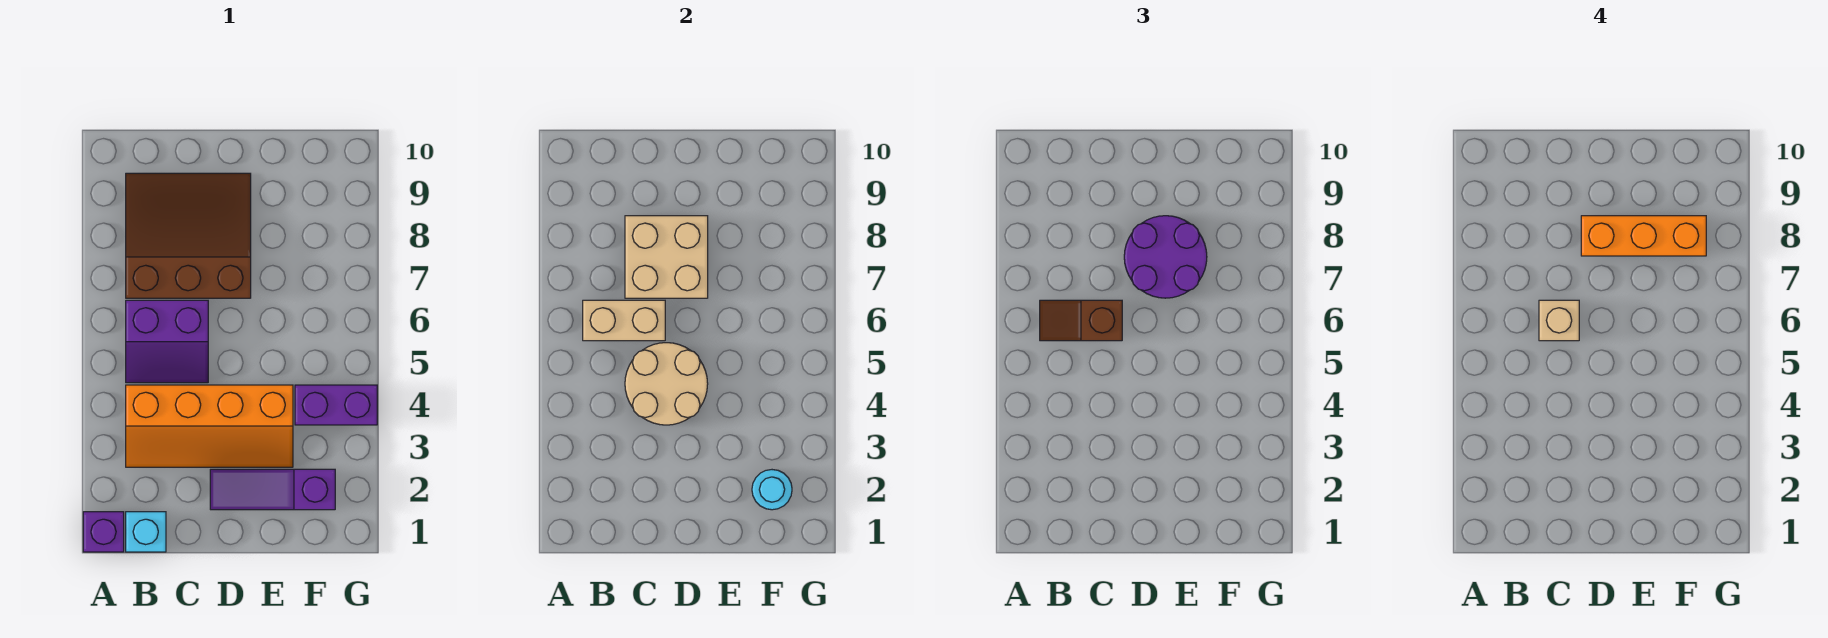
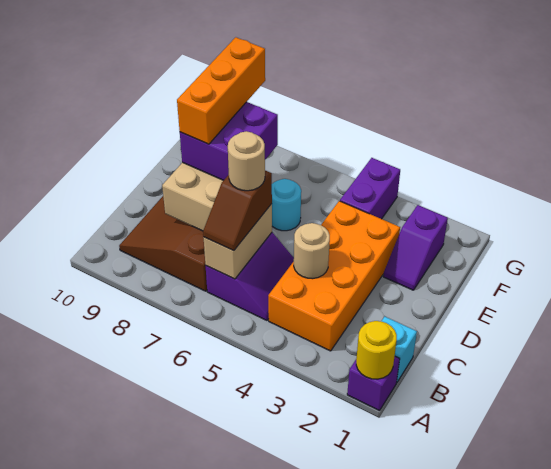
none -> yellow 1x1 round brick [356,321,397,379]
orange 2x4 slope [126,385,293,467] -> orange 2x4 brick [268,201,400,351]
tan 2x2 round brick [625,343,708,425] -> tan 1x1 round brick [294,223,330,279]
tan 1x1 brick [1539,300,1579,341] -> tan 1x1 round brick [228,131,265,191]
purple 1x3 slope [210,469,335,510] -> purple 1x2 slope [383,205,448,290]
purple 2x2 round brick [1124,216,1207,298] -> purple 2x2 brick [180,102,278,180]
cyan 1x1 round brick [752,470,792,510] -> cyan 1x1 round brick moved to [272,179,301,231]

